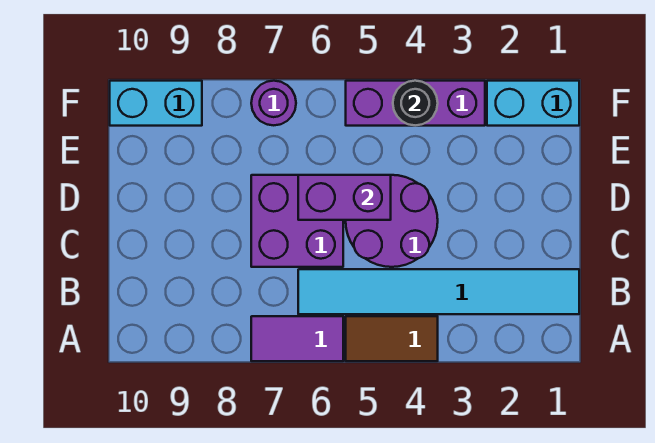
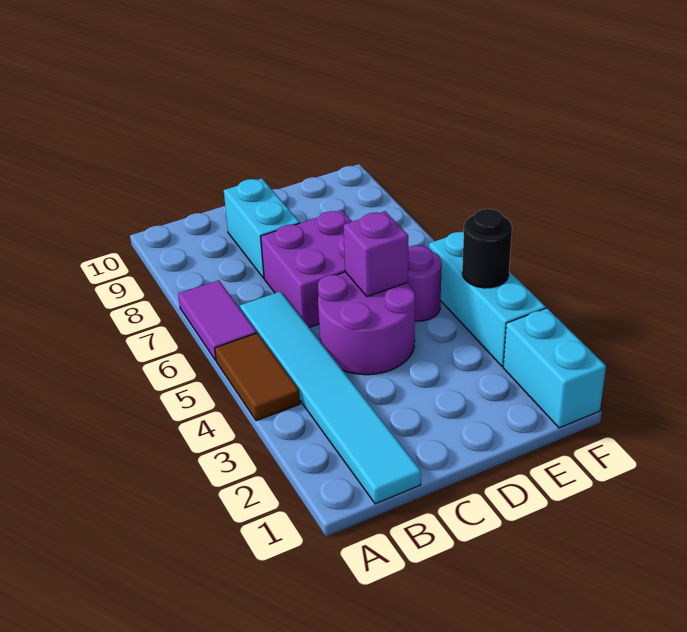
purple 1x2 brick [298,175,391,220] -> purple 1x1 brick [344,211,408,297]
purple 1x3 brick [346,81,485,126] -> cyan 1x3 brick [429,231,546,367]
purple 1x1 round brick [251,81,296,125] -> purple 1x1 round brick moved to [408,246,442,321]
cyan 1x2 brick [110,81,202,126] -> cyan 1x2 brick moved to [224,178,300,278]

